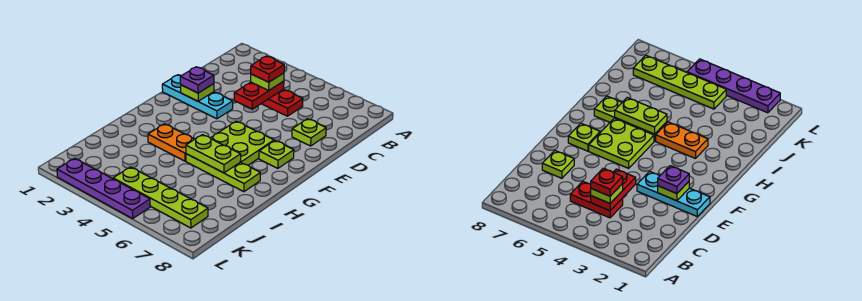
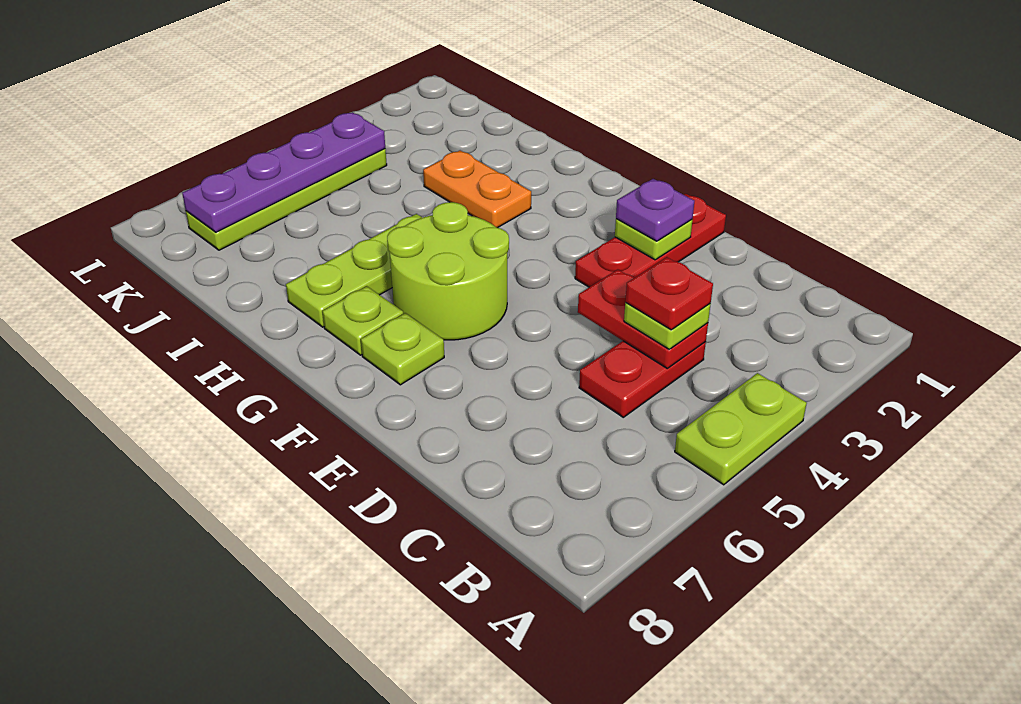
lime 1x1 plate [292,119,326,146] -> lime 1x1 plate moved to [322,286,403,355]
cyan 1x3 plate [162,75,233,119] -> red 1x3 plate [575,194,726,287]
lime 2x2 plate [211,121,274,165] -> lime 2x2 round brick [387,202,509,340]
orange 1x2 plate [148,124,195,161] -> orange 1x2 plate turned to [423,151,531,228]
lime 1x2 plate [186,135,241,173] -> lime 1x2 plate moved to [675,373,807,485]
purple 1x4 plate [57,158,150,219] -> purple 1x4 plate moved to [182,112,385,232]

